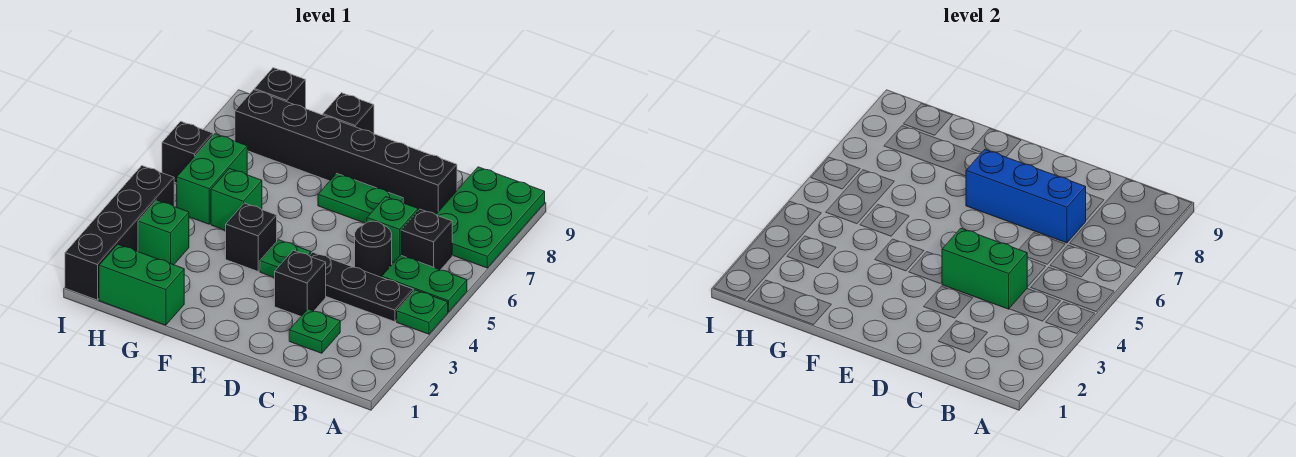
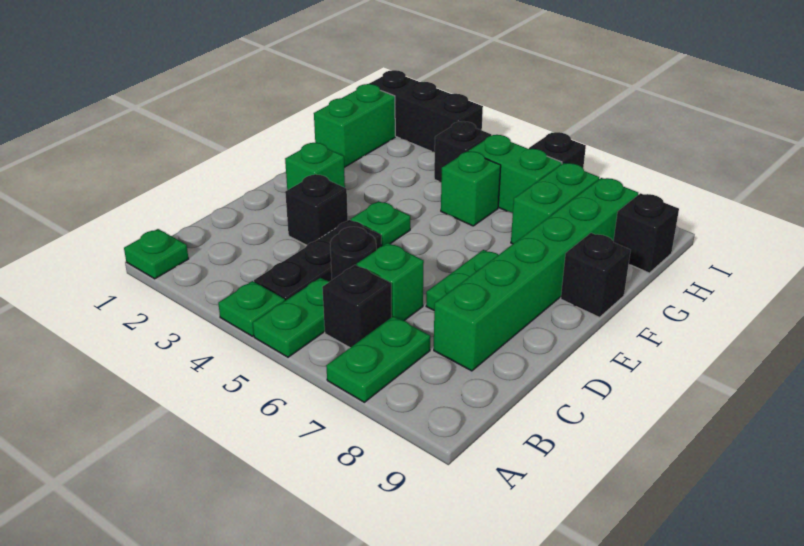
green 2x3 plate [436,167,545,268] -> green 1x2 plate [326,316,430,402]
green 1x1 plate [289,309,340,353] -> green 1x1 plate moved to [124,229,189,279]
green 1x2 brick [942,228,1028,309] -> green 1x2 brick moved to [511,163,599,244]
blue 1x3 brick [966,150,1086,243] -> none
black 1x6 brick [235,90,457,214] -> green 1x6 brick [434,178,638,371]
black 1x1 brick [226,203,277,271] -> black 1x1 brick moved to [434,121,491,182]
green 1x1 brick [138,200,189,265] -> green 1x1 brick moved to [285,143,345,190]
black 1x4 brick [65,166,174,300] -> black 1x3 brick [369,70,483,152]

